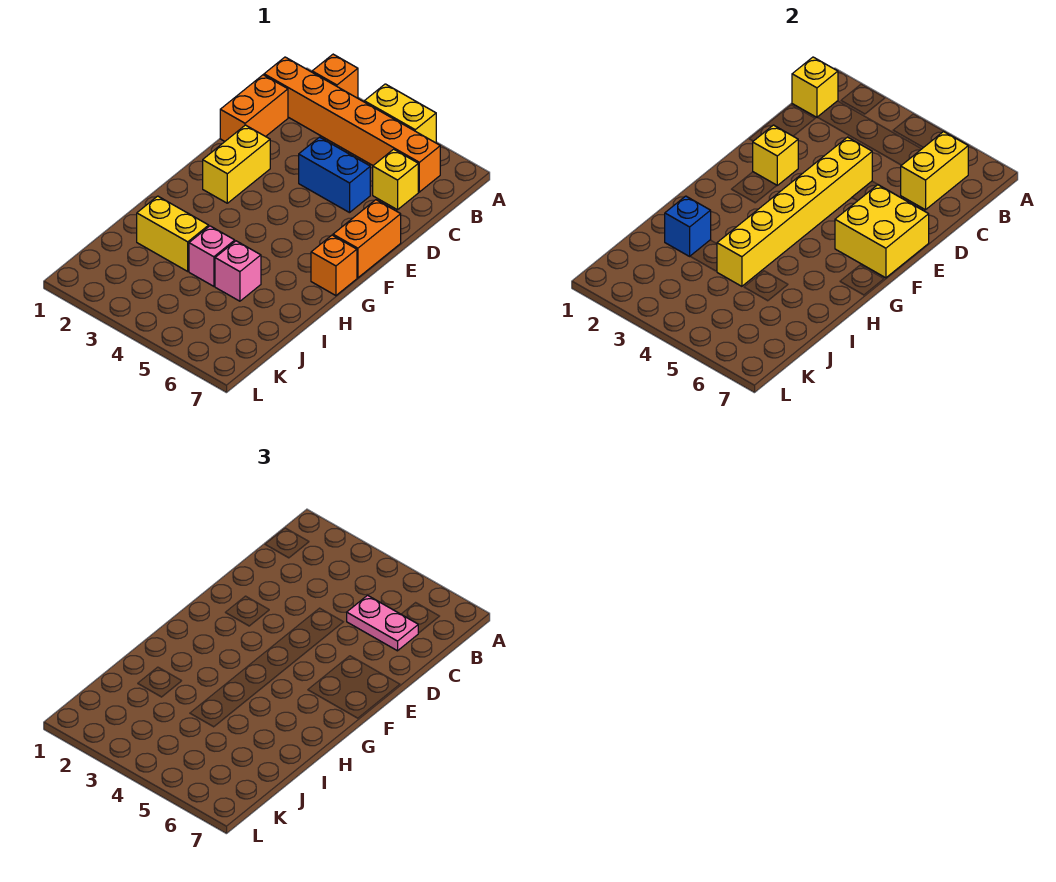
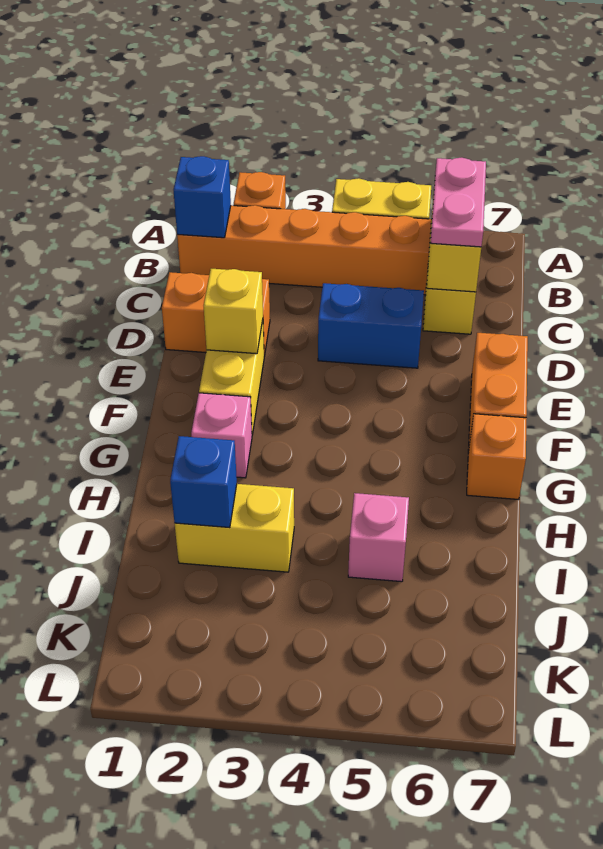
yellow 1x1 brick [792,57,838,117] -> blue 1x1 brick [174,156,231,238]
orange 1x2 brick [220,75,288,141] -> orange 1x2 brick turned to [162,272,270,356]
pink 1x2 plate [347,595,418,651] -> pink 1x2 plate turned to [430,158,486,247]
yellow 1x6 brick [717,137,872,286] -> none
yellow 2x2 brick [835,185,929,278] -> none
pink 1x1 brick [189,226,235,286] -> pink 1x1 brick moved to [191,393,252,478]

